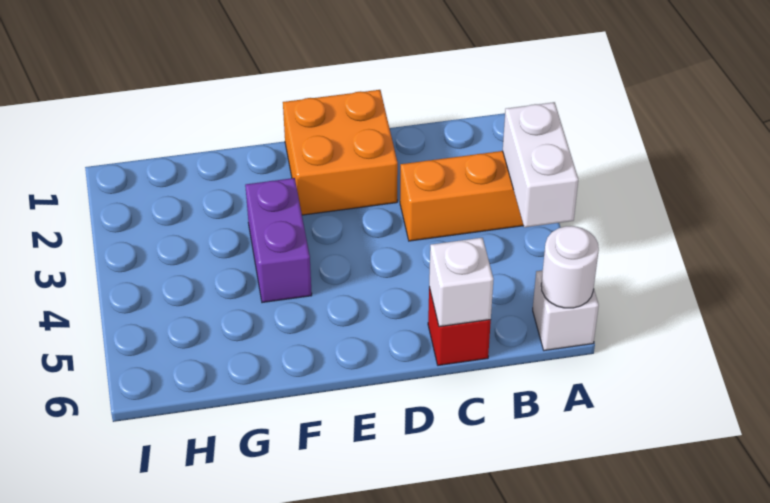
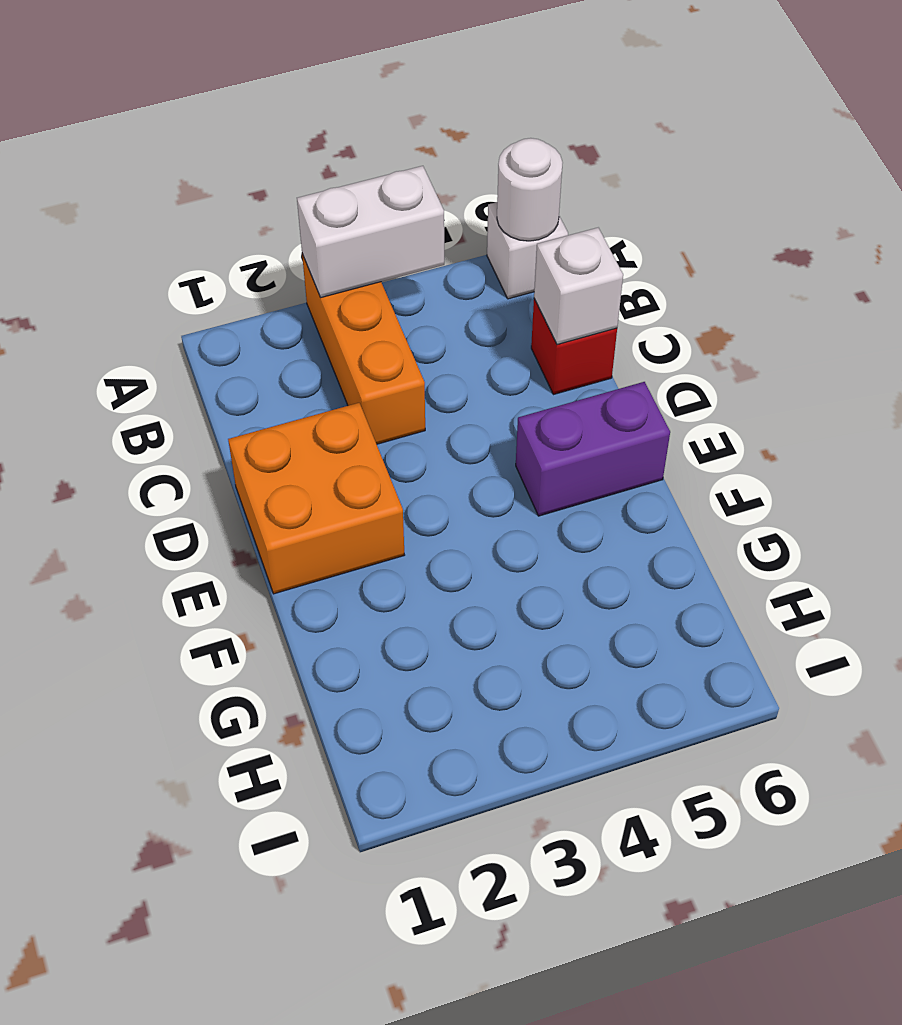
purple 1x2 brick [245,178,312,303] -> purple 1x2 brick moved to [516,382,670,516]

